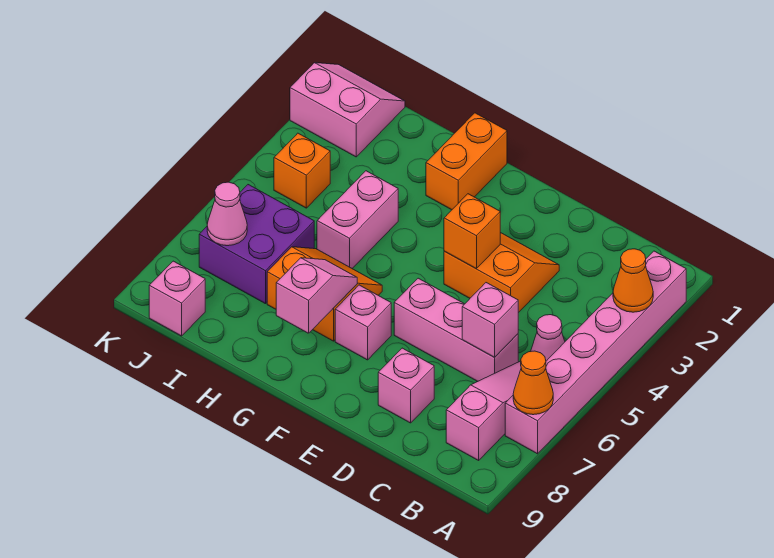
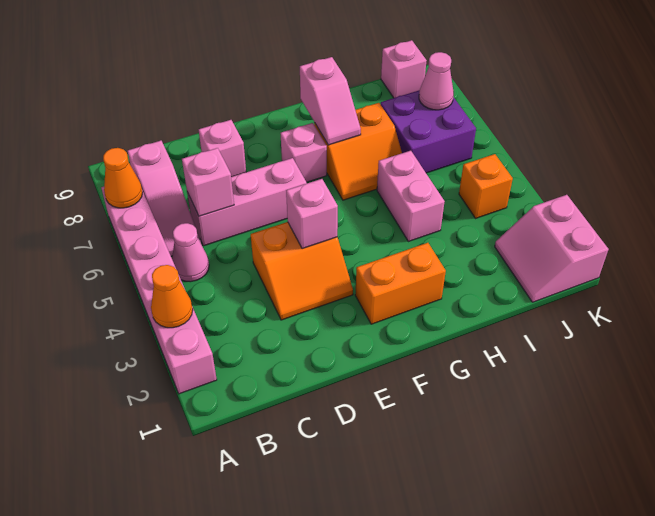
orange 1x1 brick [444,194,500,269] -> pink 1x1 brick [286,179,338,249]
orange 1x2 brick [426,113,507,210] -> orange 1x2 brick turned to [355,243,446,324]
pink 2x2 slope [290,63,405,157] -> pink 2x2 slope turned to [495,195,609,302]

